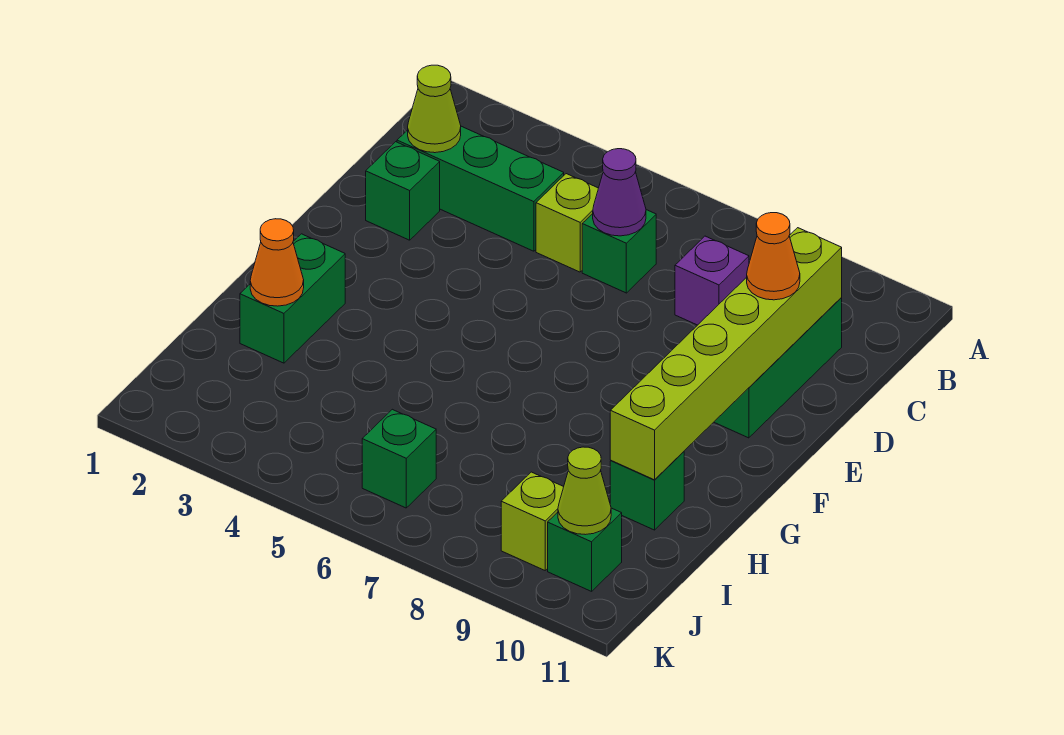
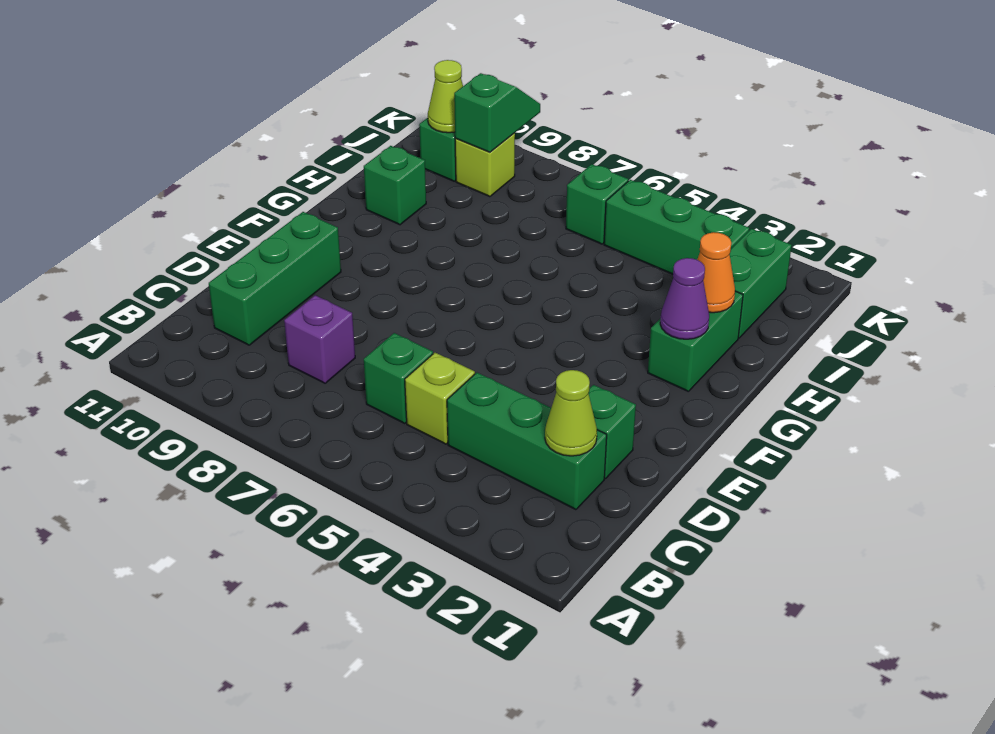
purple 1x1 cone [593,149,646,236] -> purple 1x1 cone moved to [660,258,709,339]
lime 1x6 brick [610,228,842,480] -> none
orange 1x1 cone [747,213,800,300] -> none
none -> green 1x2 brick [730,229,792,338]
none -> green 1x3 brick [604,180,749,274]
none -> green 1x2 slope [454,73,540,153]

